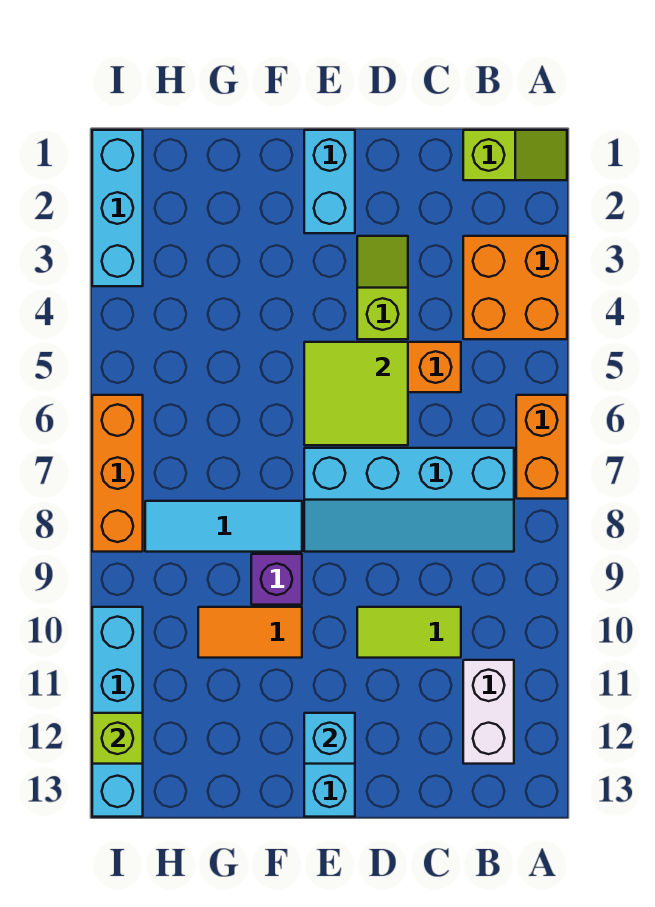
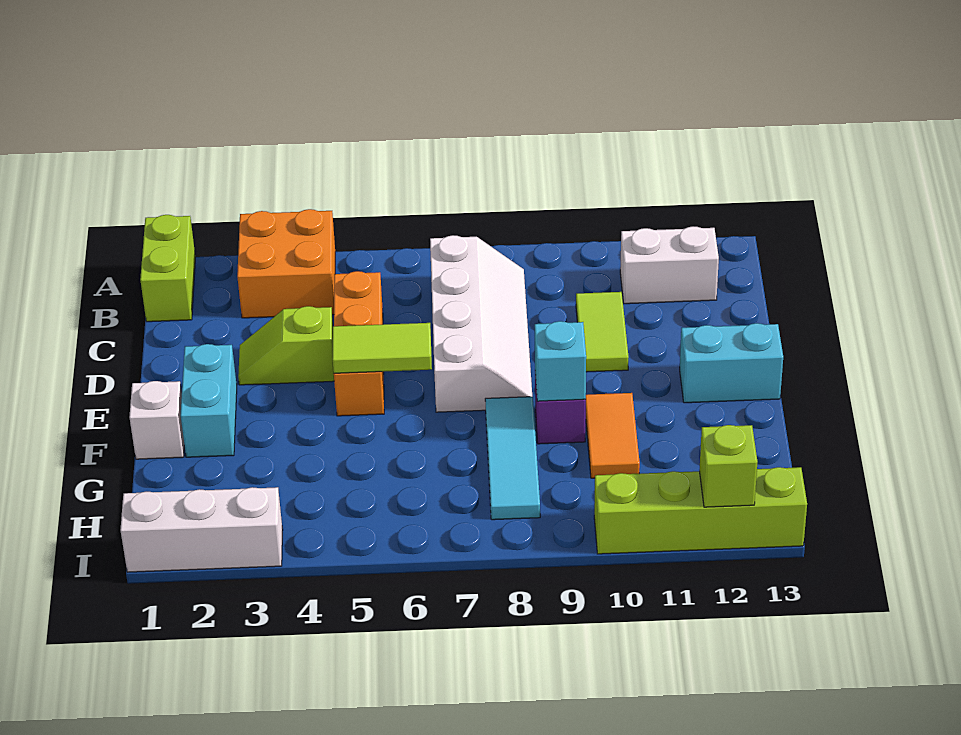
lime 1x2 slope [463,130,567,180] -> lime 1x2 brick [140,215,195,322]
orange 1x2 brick [516,395,567,499] -> none
cyan 2x4 slope [304,448,514,552] -> white 2x4 slope [430,235,532,412]
lime 2x2 tile [304,342,408,445] -> lime 1x2 tile [333,323,432,373]
cyan 1x2 brick [304,130,355,233] -> cyan 1x2 brick turned to [181,344,237,457]
cyan 1x1 brick [304,713,355,764] -> cyan 1x1 brick moved to [535,321,586,401]
none -> white 1x1 brick [129,381,184,459]
cyan 1x3 brick [92,130,143,286] -> white 1x3 brick [121,487,283,572]
orange 1x3 brick [92,395,143,552] -> none
cyan 1x4 brick [92,607,143,817] -> lime 1x4 brick [594,467,807,554]

